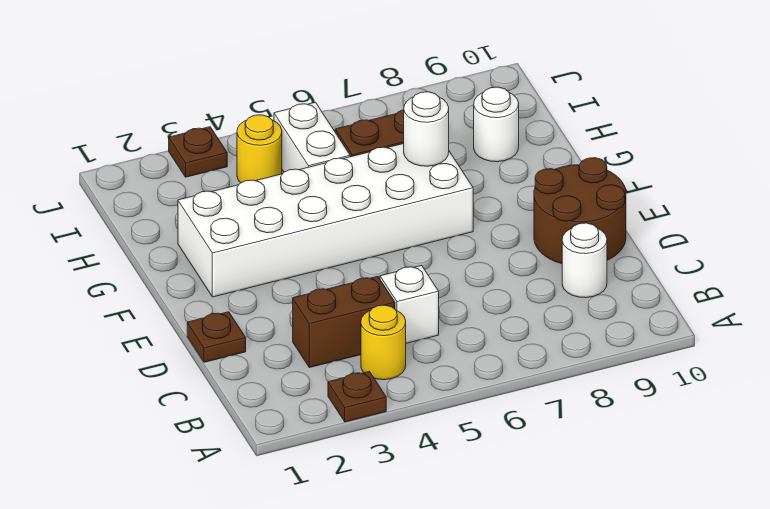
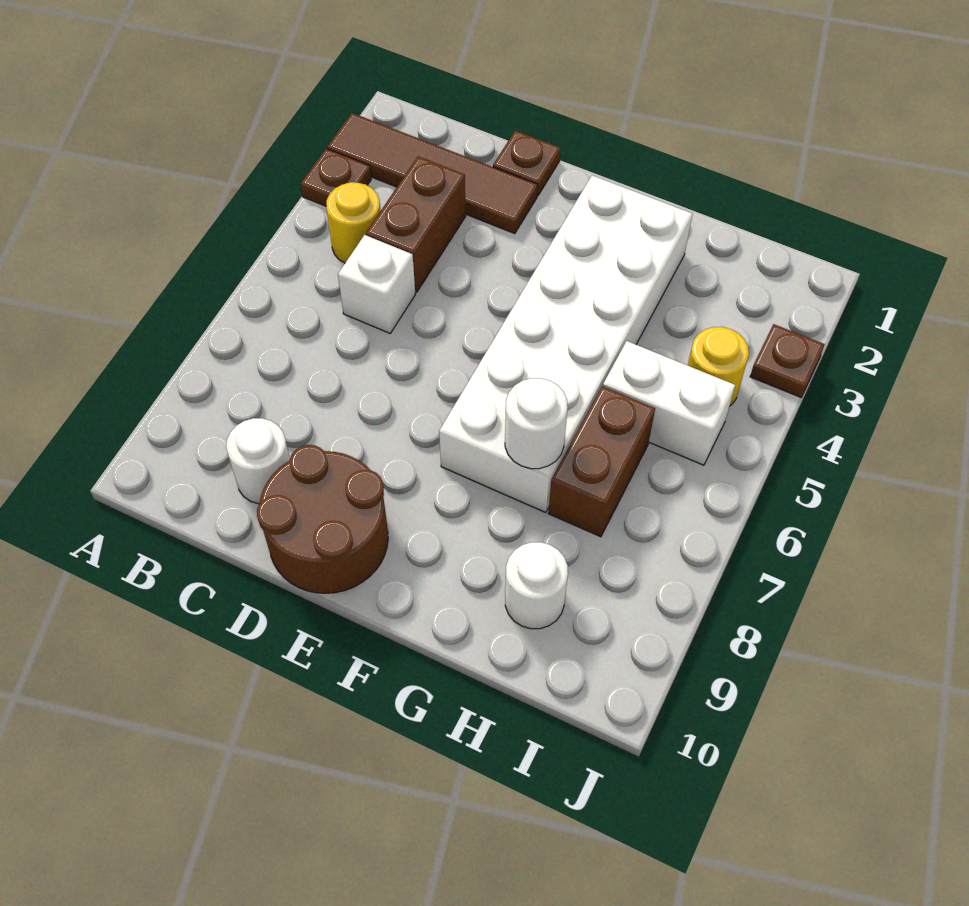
none -> brown 1x4 tile [327,113,538,234]

